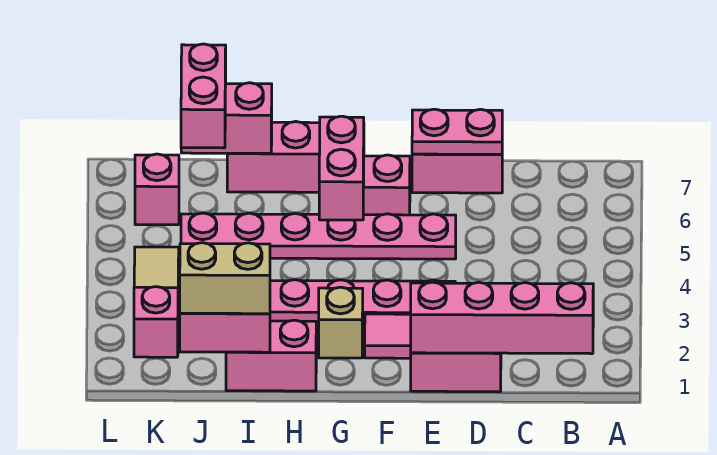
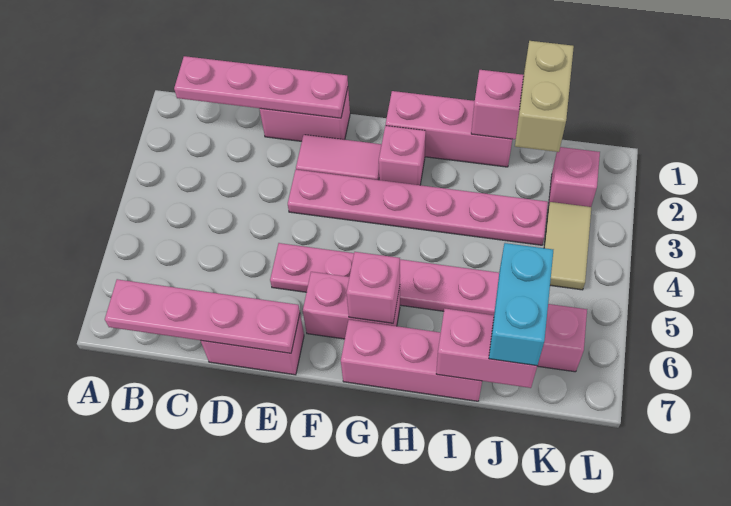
pink 1x4 brick [411,282,593,354] -> pink 1x4 plate [174,56,348,118]
pink 1x2 plate [412,109,502,154] -> pink 1x4 plate [105,279,300,353]
tan 1x1 brick [319,287,363,358] -> pink 1x1 brick [379,126,426,185]
pink 1x2 brick [319,116,364,220] -> pink 1x1 brick [347,252,400,323]
pink 1x2 brick [226,320,316,391] -> pink 1x3 brick [386,91,512,167]
tan 1x2 brick [180,243,270,314] -> tan 1x2 brick turned to [515,41,574,152]
pink 1x2 brick [181,44,226,148] -> cyan 1x2 brick [489,243,553,366]

